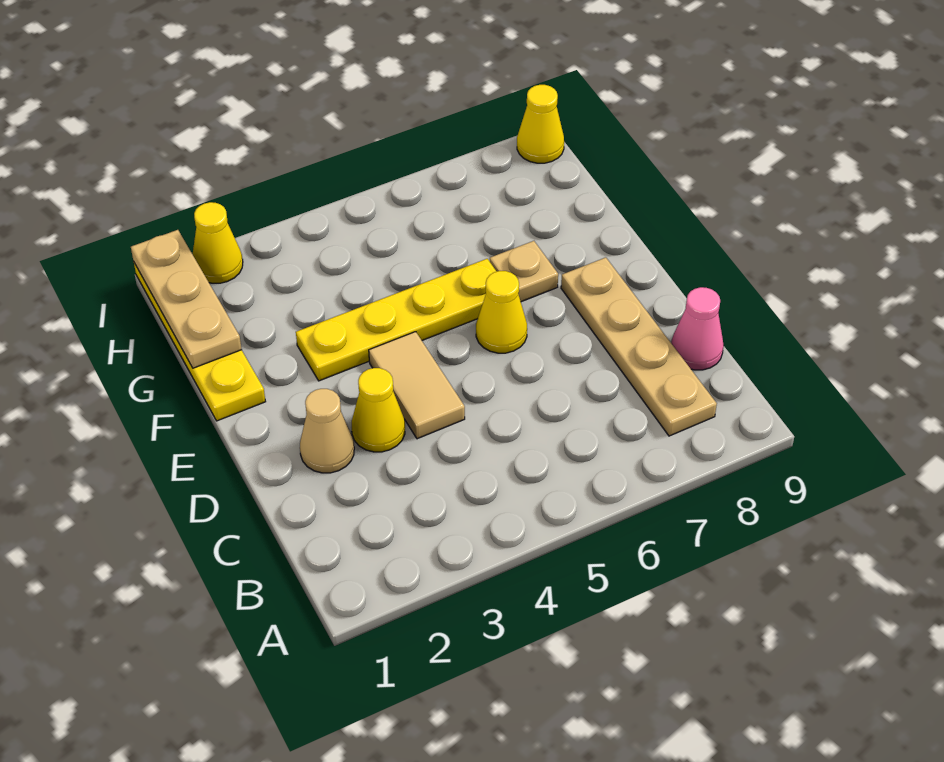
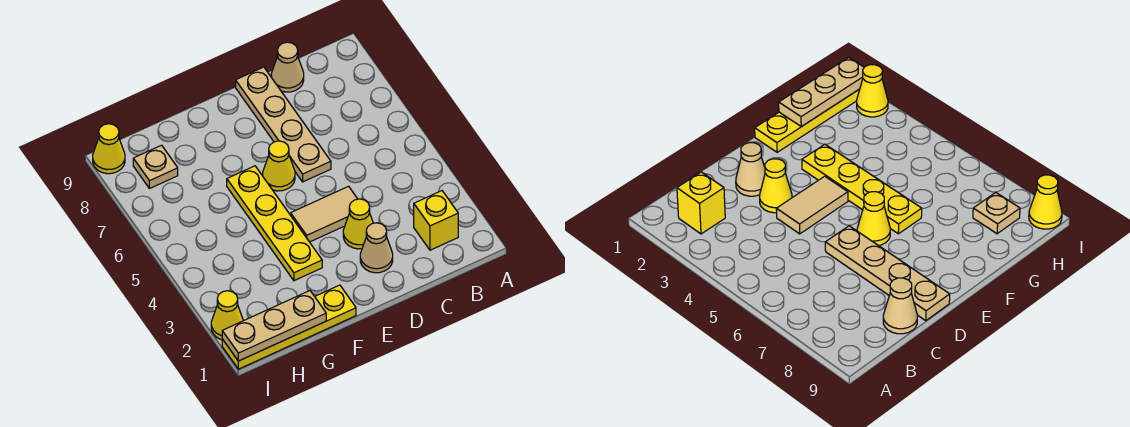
none -> yellow 1x1 brick [414,191,458,250]
tan 1x4 plate [561,258,717,436] -> tan 1x4 plate turned to [236,67,331,182]
pink 1x1 cone [671,287,724,370] -> tan 1x1 cone [271,42,304,92]
tan 1x1 plate [490,241,558,302] -> tan 1x1 plate moved to [133,145,178,189]

